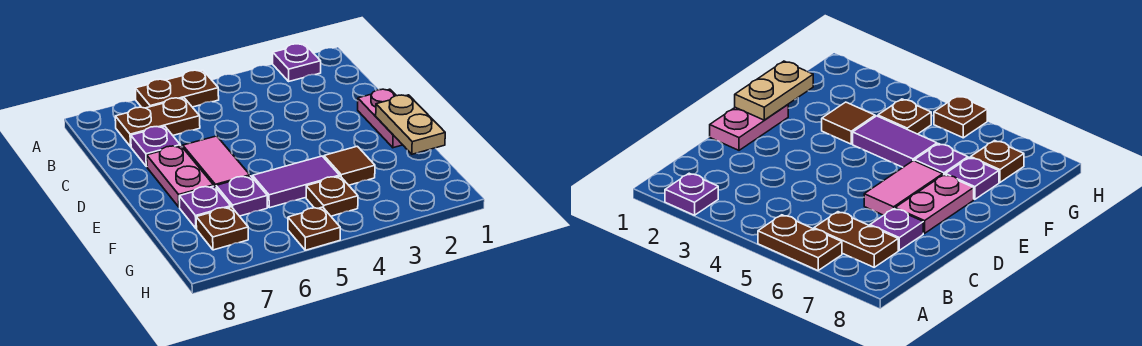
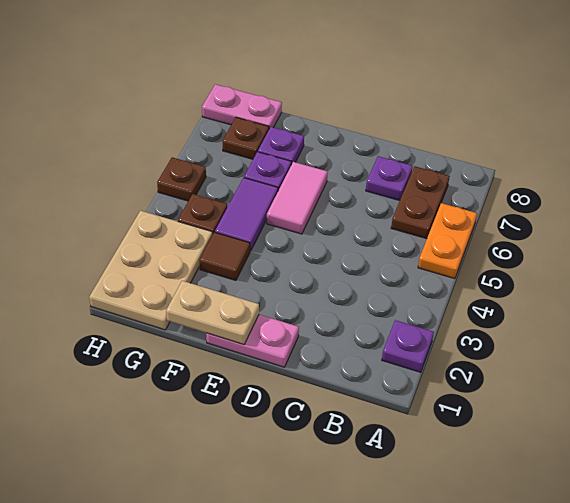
brown 1x2 plate [135,70,219,108] -> orange 1x2 plate [418,203,477,279]
pink 1x2 tile [183,136,250,187] -> pink 1x2 tile turned to [267,162,328,234]
pink 1x2 plate [147,146,214,207] -> pink 1x2 plate moved to [202,84,282,129]
none -> tan 2x3 plate [89,211,212,330]

